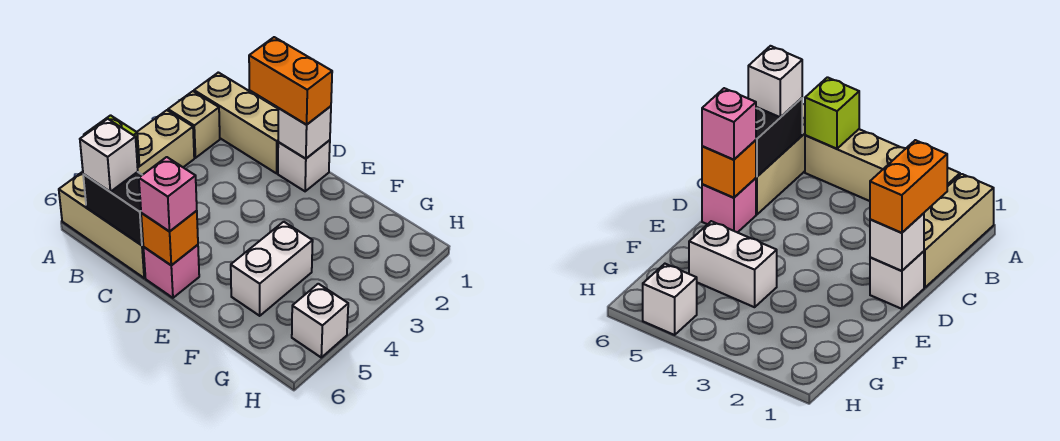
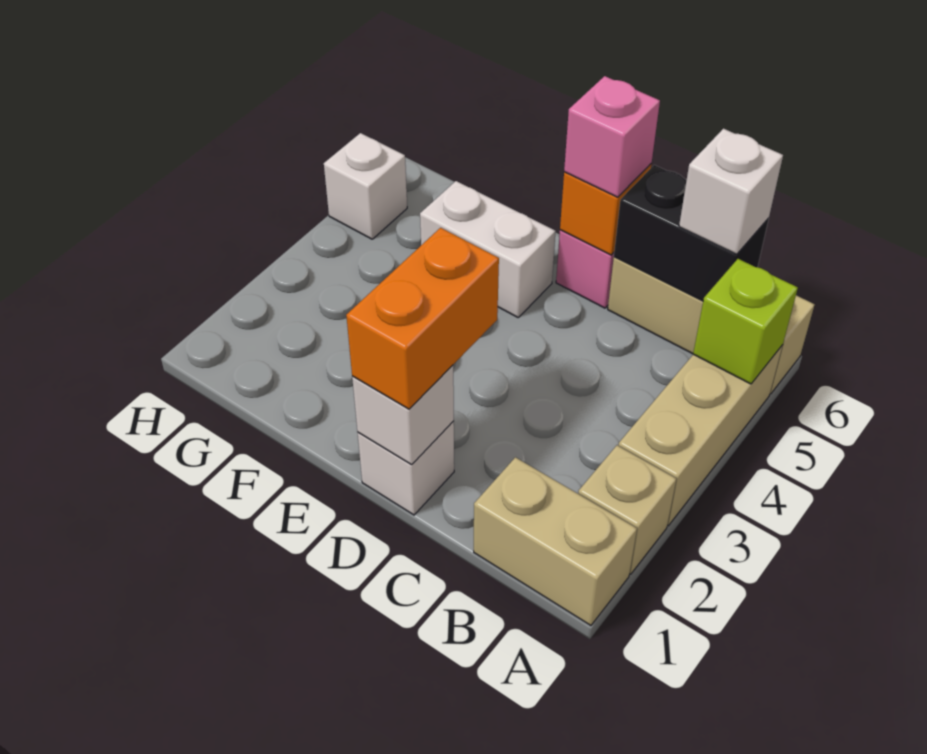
tan 1x3 brick [194,72,278,173] -> tan 1x2 brick [474,457,637,626]
orange 1x2 brick [249,37,332,125] -> orange 1x2 brick turned to [346,228,499,409]
white 1x2 brick [231,222,313,316] -> white 1x2 brick turned to [420,181,556,317]

